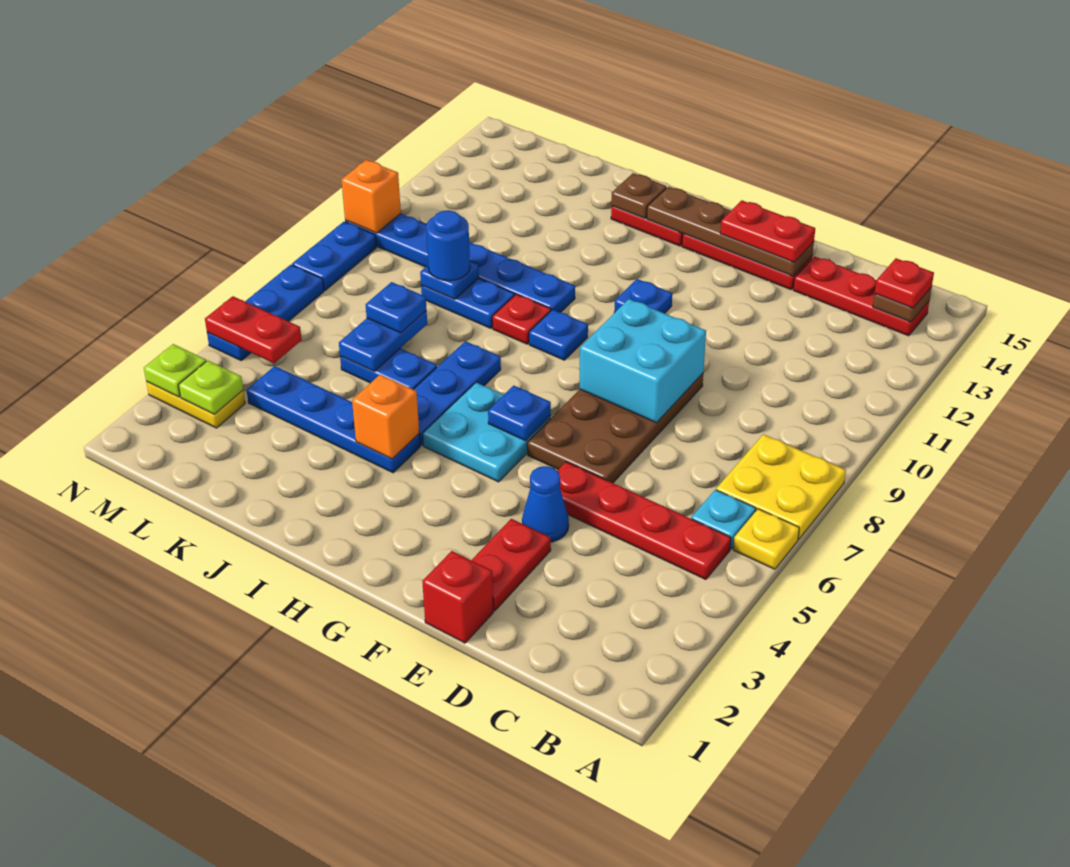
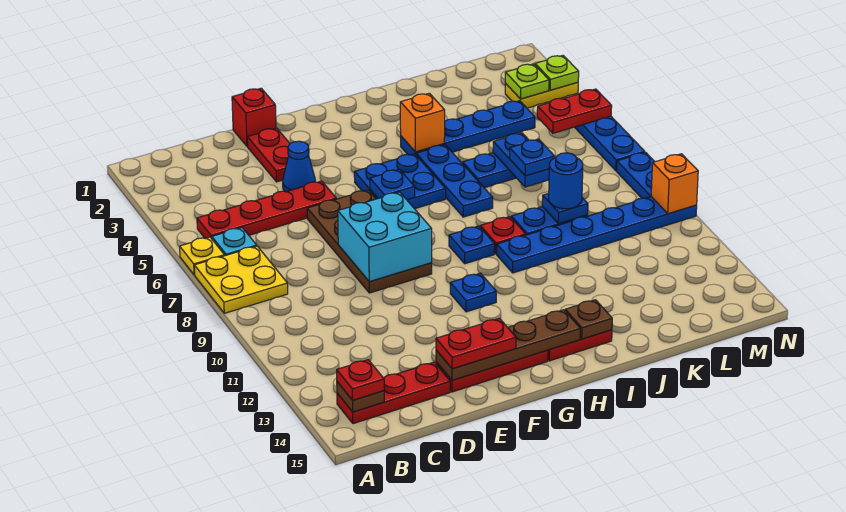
cyan 2x2 plate [423,383,551,482] -> blue 2x2 plate [354,154,446,209]

